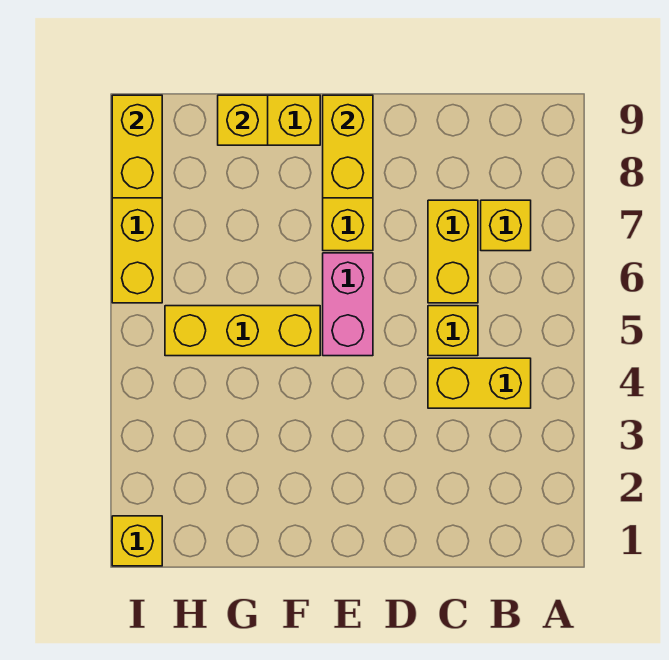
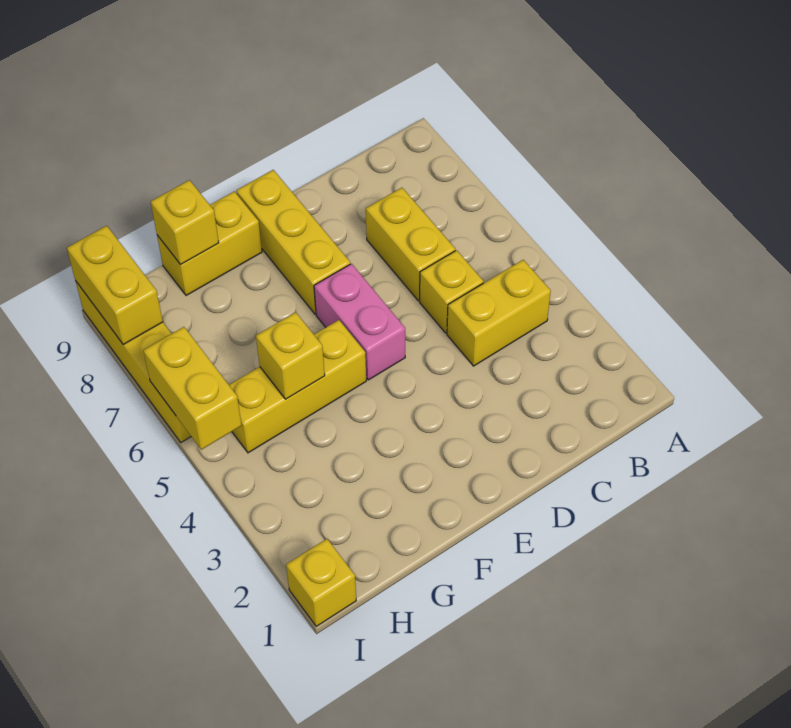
yellow 1x1 brick [481,200,531,251] -> yellow 1x1 brick moved to [256,312,325,399]
yellow 1x2 brick [323,95,373,198] -> yellow 1x2 brick moved to [143,327,242,450]

